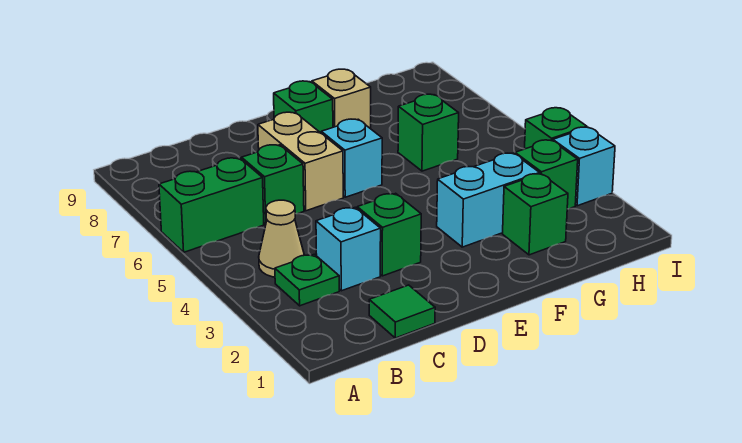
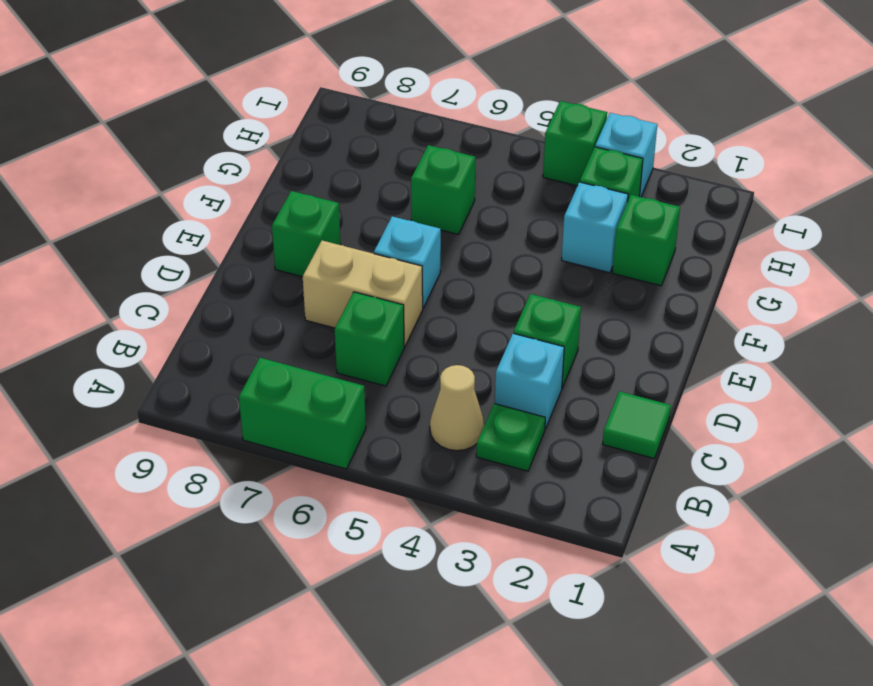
green 1x2 brick [159,158,264,252] -> green 1x2 brick turned to [239,358,366,469]
cyan 1x2 brick [437,153,540,247] -> cyan 1x1 brick [562,182,628,273]
tan 1x1 brick [312,69,371,129] -> none

